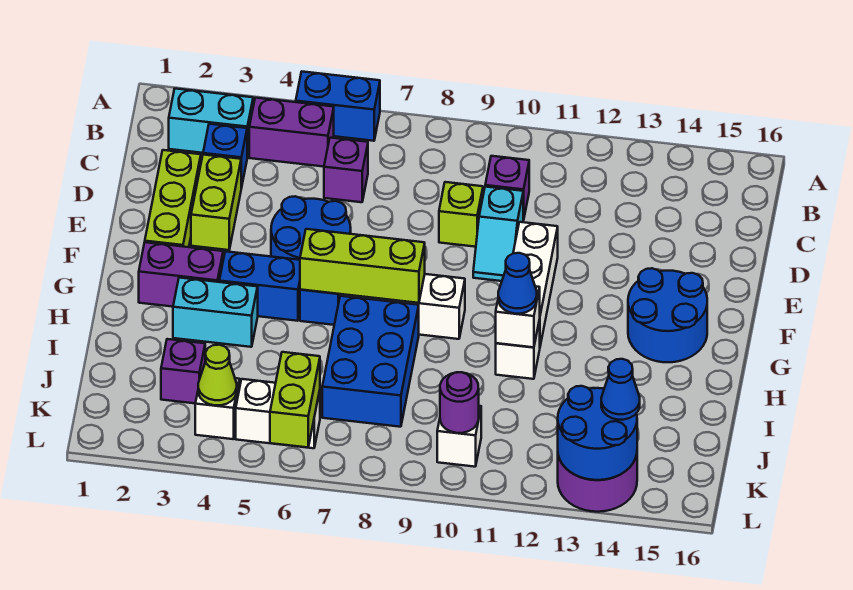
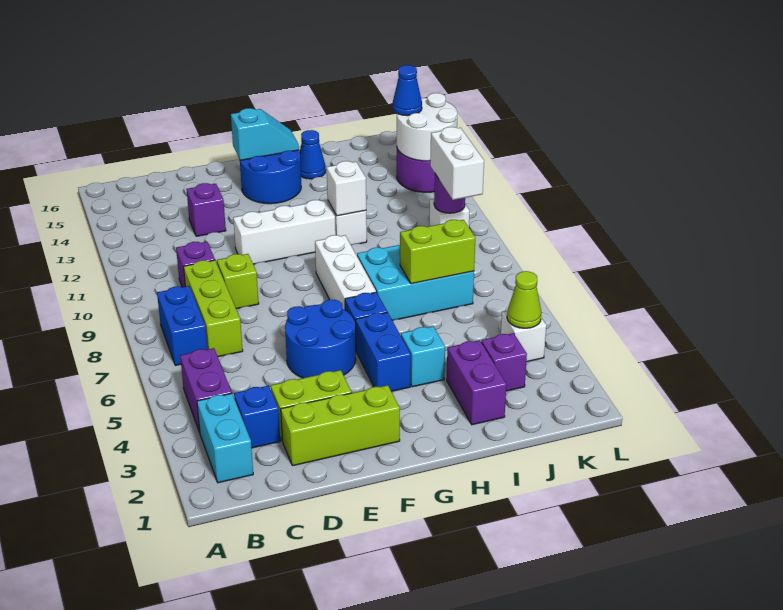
blue 1x2 brick [296,72,380,141] -> blue 1x2 brick moved to [157,286,207,365]
purple 1x1 brick [324,138,368,202] -> purple 1x1 brick moved to [187,183,226,236]
cyan 1x2 slope [473,187,523,281] -> cyan 1x2 slope moved to [231,108,299,160]
purple 1x2 brick [139,242,223,307] -> purple 1x2 brick moved to [447,340,506,425]
lime 1x3 brick [300,229,425,303] -> lime 1x3 brick moved to [183,260,243,357]
cyan 1x2 brick [173,278,258,347] -> cyan 1x1 brick [401,326,445,387]
blue 2x3 brick [322,296,419,427] -> cyan 2x3 brick [357,245,474,321]
blue 1x1 cone [498,253,537,314] -> blue 1x1 cone moved to [300,130,326,179]
white 1x2 brick [236,379,320,448] -> white 1x2 brick moved to [430,127,484,200]
lime 1x2 brick [270,352,320,448] -> lime 1x2 brick moved to [400,220,475,284]
blue 2x2 round brick [558,386,637,480] -> white 2x2 round brick [397,93,458,161]

